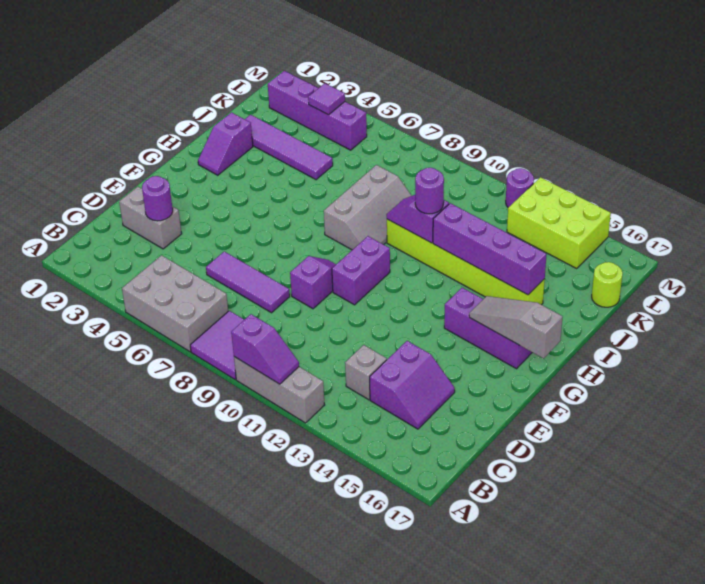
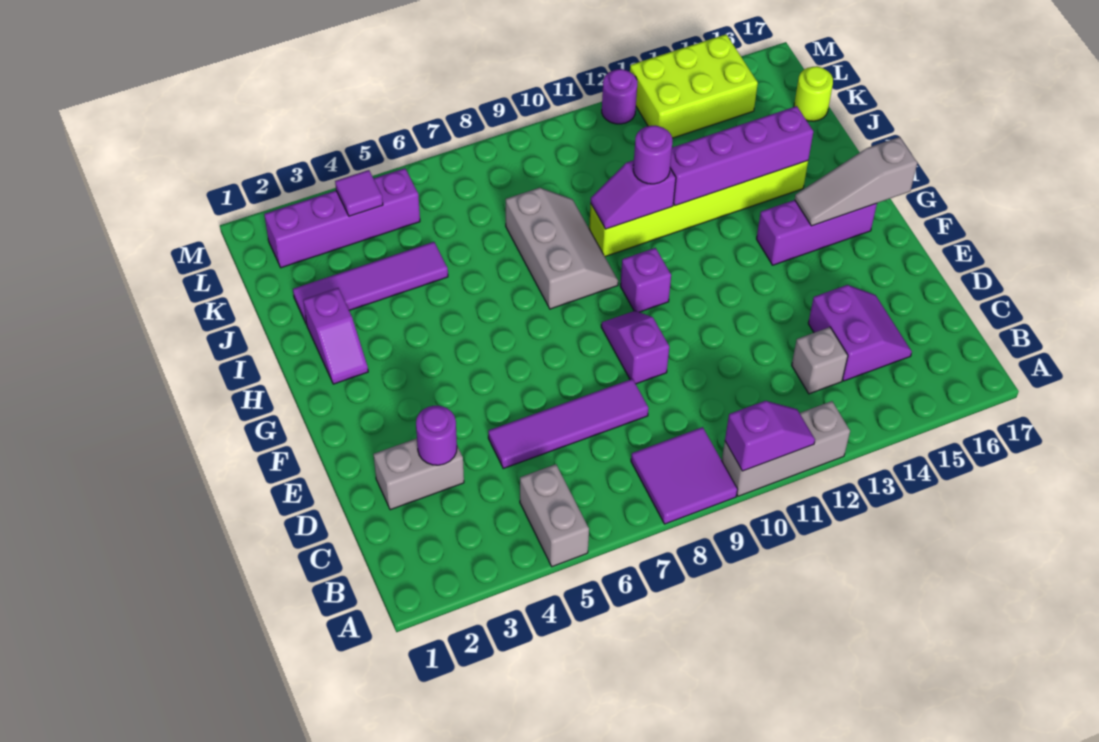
grey 2x3 brick [122,255,228,352] -> grey 1x2 brick [520,464,589,567]
purple 1x3 tile [206,252,290,313] -> purple 1x4 tile [488,379,649,468]
purple 1x2 brick [332,236,390,305] -> purple 1x1 brick [620,248,671,312]

